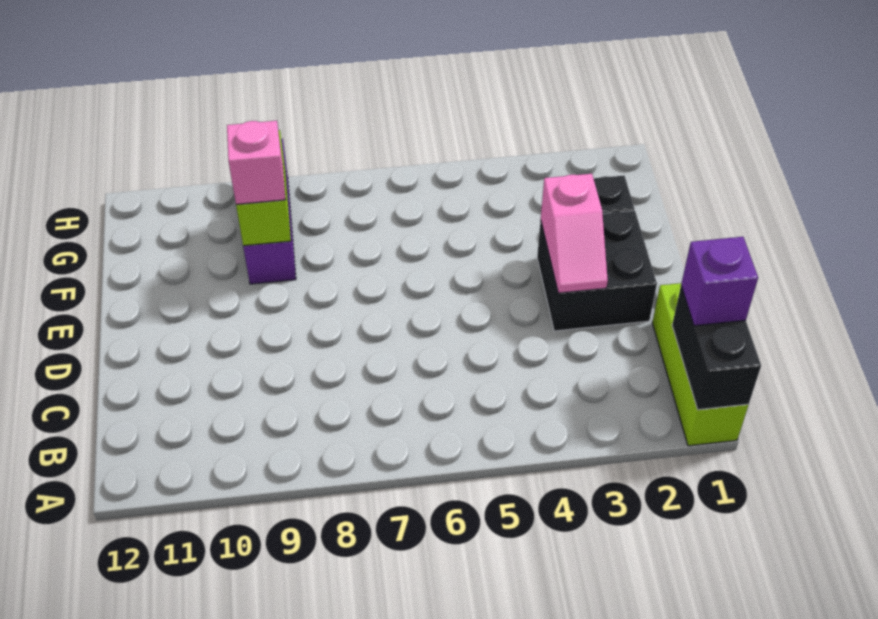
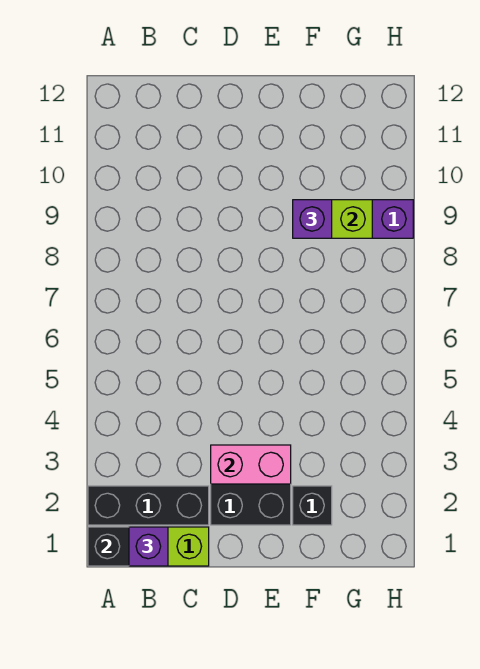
none -> black 1x3 brick [88,486,209,525]
pink 1x2 slope [541,174,608,293] -> pink 1x2 brick [211,445,291,484]
pink 1x1 brick [227,121,286,204] -> purple 1x1 brick [293,200,332,238]

